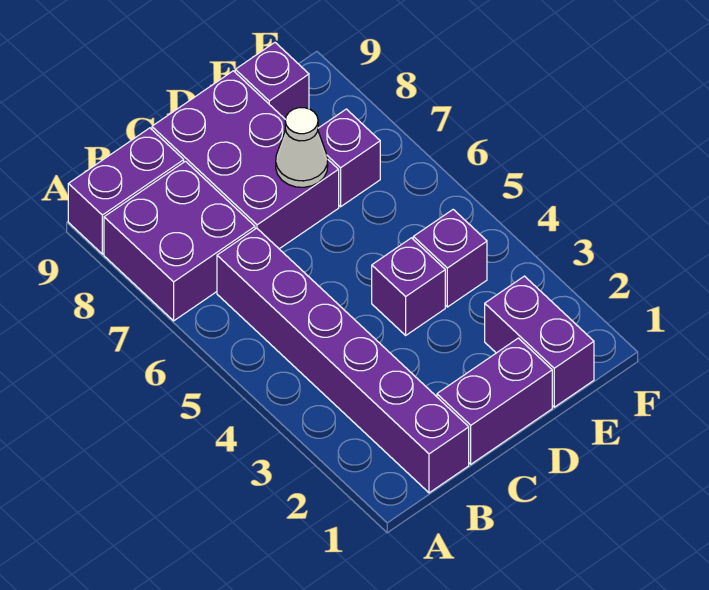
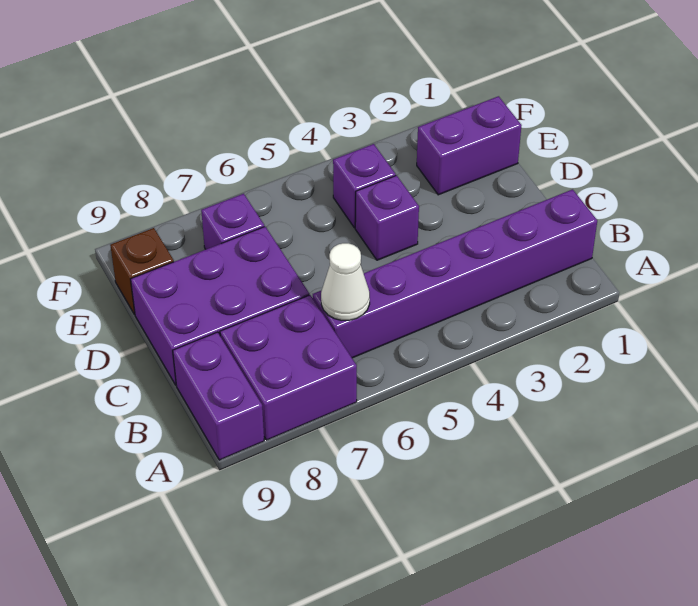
purple 1x2 brick [437,338,552,464] -> none
white 1x1 cone [276,108,328,187] -> white 1x1 cone moved to [321,243,370,320]
purple 1x1 brick [235,43,309,119] -> brown 1x1 brick [110,228,174,315]

